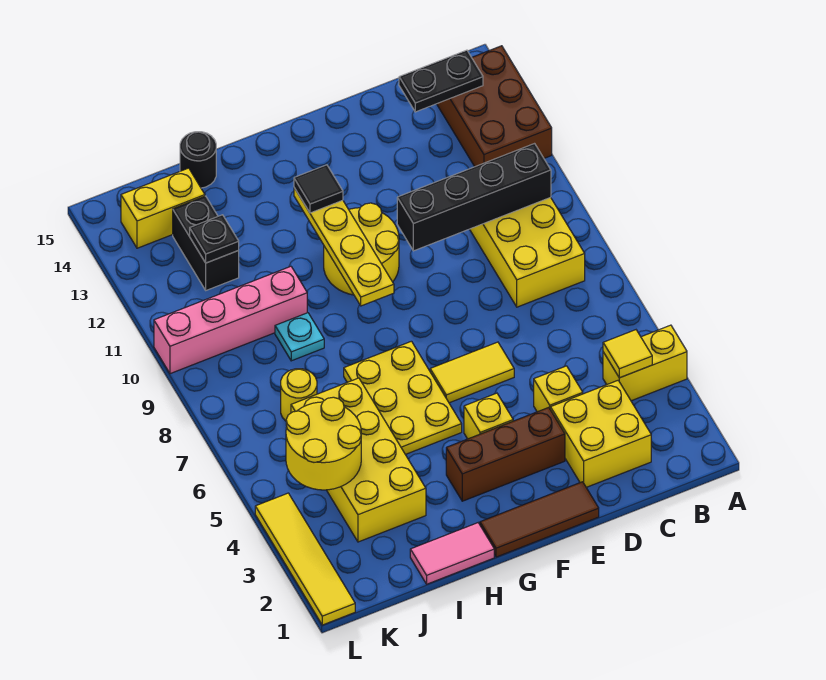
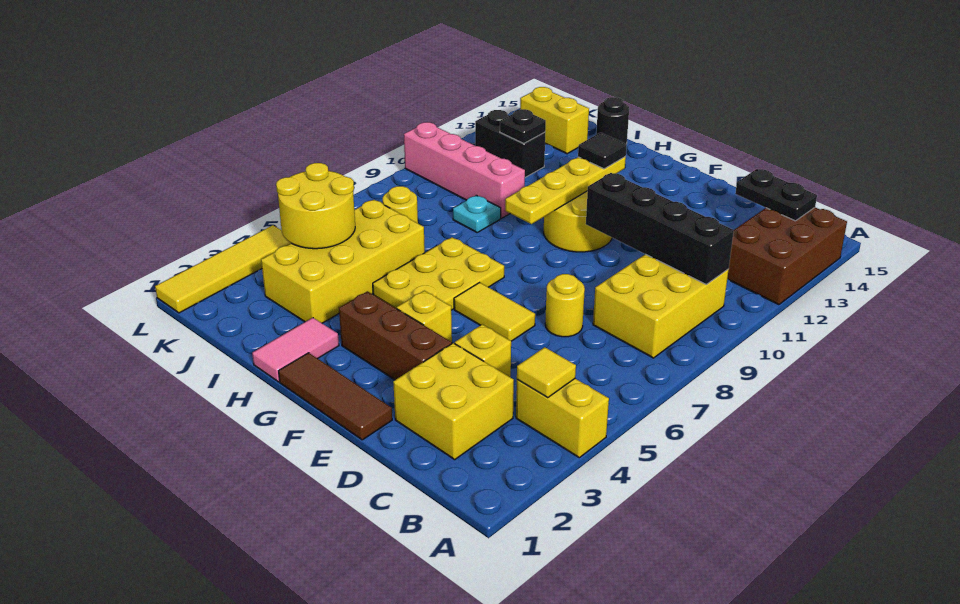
none -> yellow 1x1 round brick [545,274,585,337]
pink 1x2 tile [410,523,494,584] -> pink 1x2 tile turned to [252,318,339,382]
black 1x2 brick [173,196,239,290] -> black 1x2 brick turned to [475,110,545,177]

